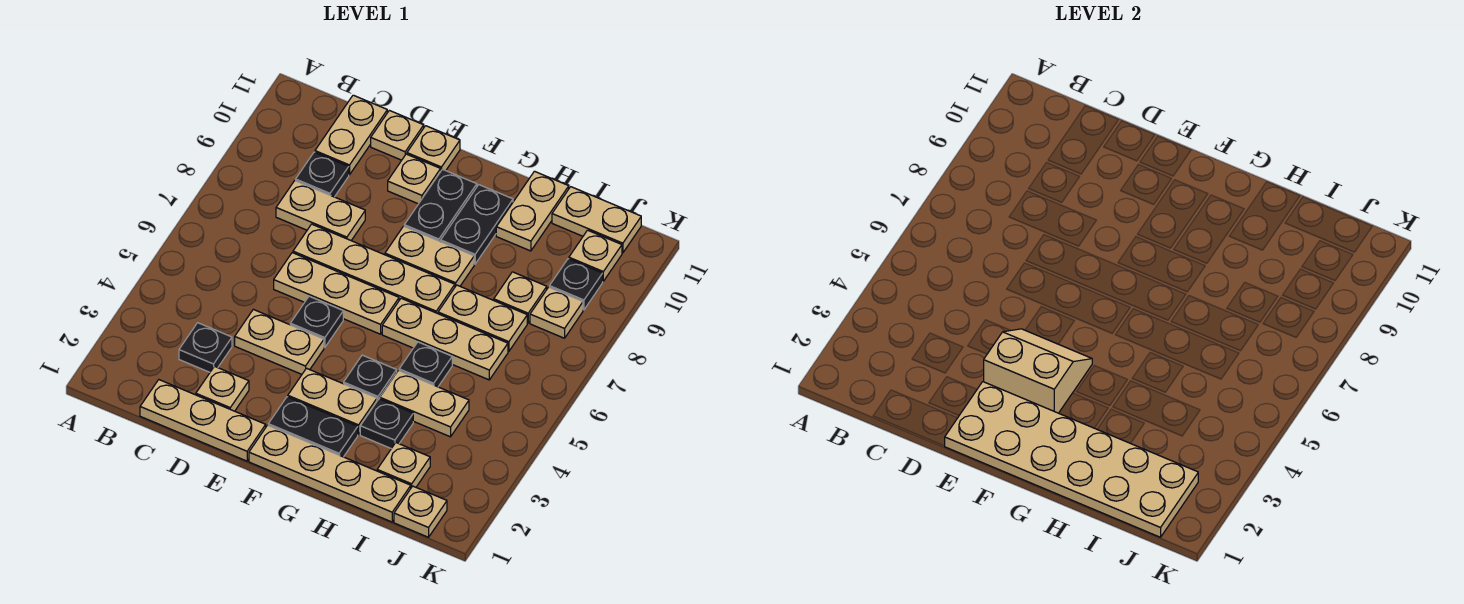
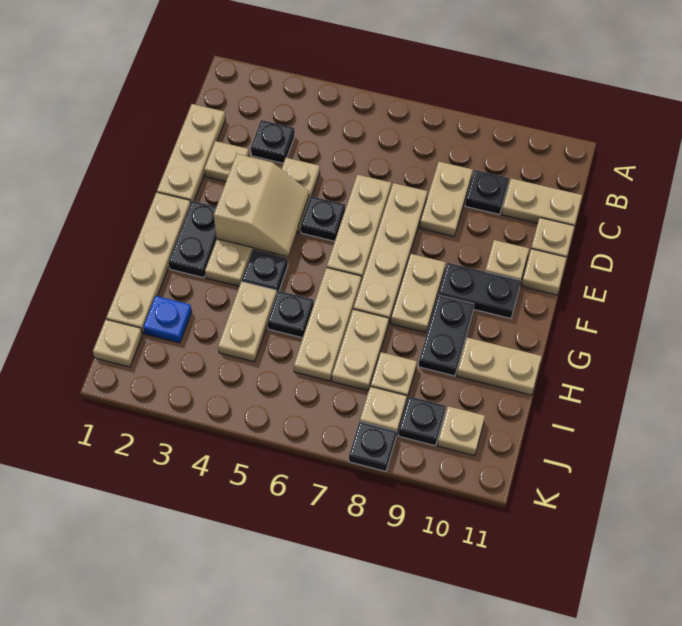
tan 2x6 plate [945,382,1198,537] -> none
black 1x2 plate [441,185,513,264] -> black 1x2 plate turned to [419,295,474,376]
black 1x1 plate [360,399,413,448] -> black 1x1 plate moved to [349,421,397,471]
tan 1x1 plate [377,443,430,488] -> blue 1x1 plate [143,296,192,343]
tan 1x2 plate [552,187,641,253] -> none

